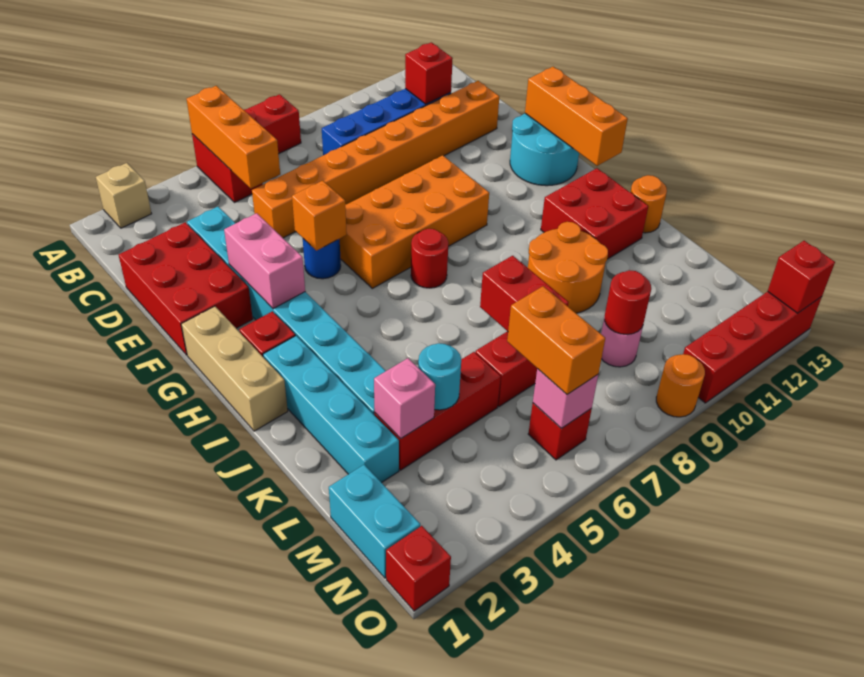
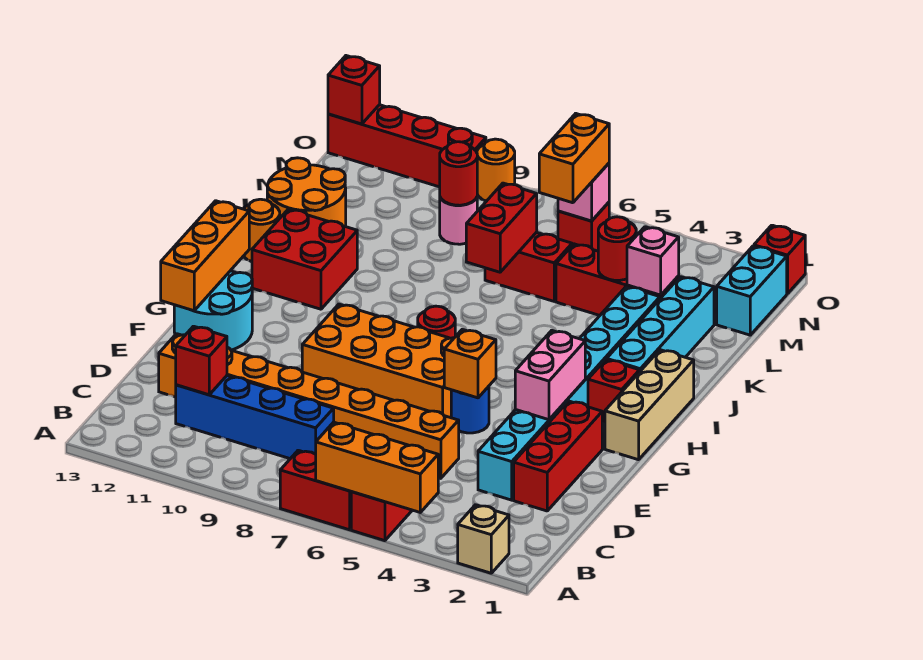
orange 1x3 brick [187,86,280,188] -> orange 1x3 brick turned to [316,422,438,513]
red 2x3 brick [119,222,253,355] -> red 1x3 brick [514,401,602,511]
orange 2x2 round brick [528,222,608,313] -> orange 2x2 round brick moved to [267,158,346,227]
cyan 1x1 round brick [418,343,461,410] -> red 1x1 round brick [598,217,636,280]

